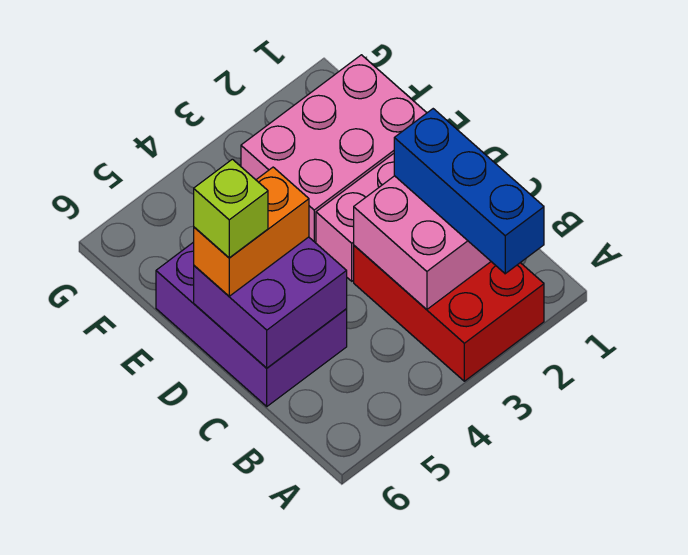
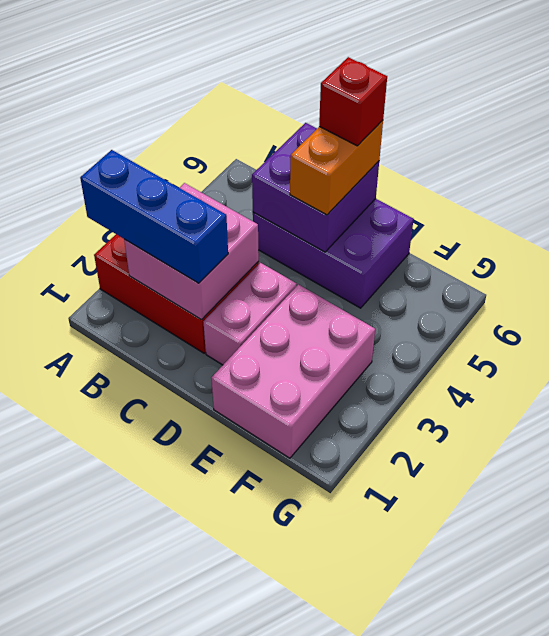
lime 1x1 brick [194,159,268,258] -> red 1x1 brick [319,57,387,146]

